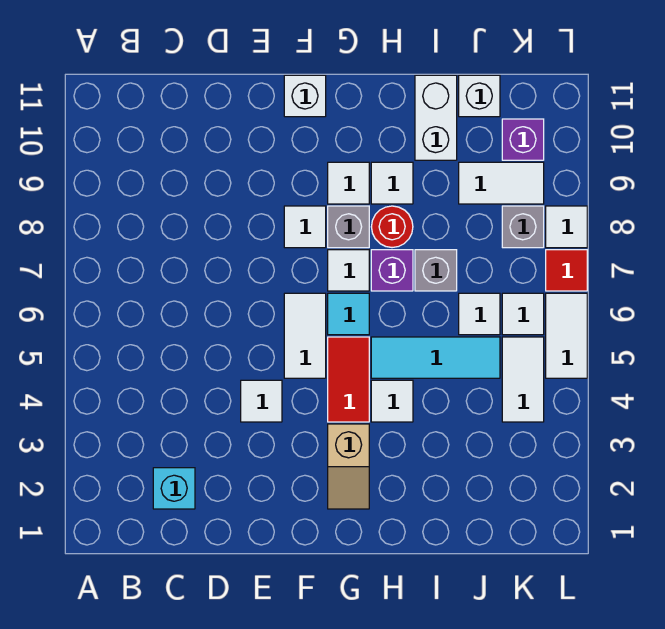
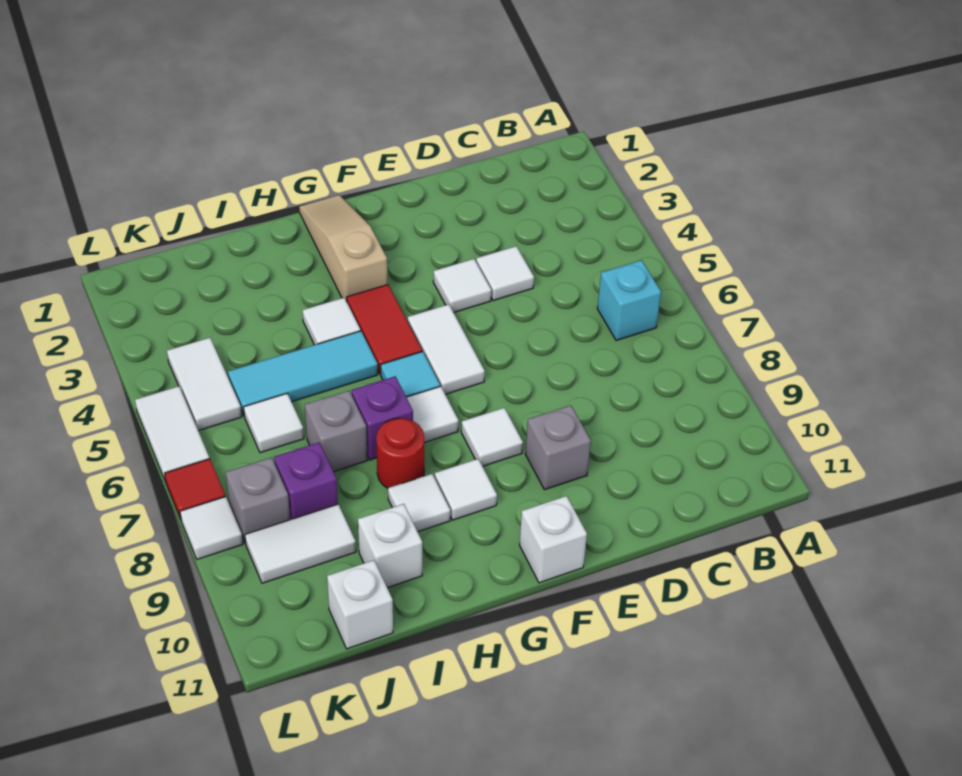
cyan 1x1 brick [153,468,195,509] -> cyan 1x1 brick moved to [597,260,661,341]
tan 1x2 slope [328,424,369,509] -> tan 1x3 slope [299,195,387,301]
grey 1x1 brick [328,206,369,248] -> grey 1x1 brick moved to [525,405,591,490]
white 1x2 brick [415,75,457,160] -> white 1x1 brick [358,504,422,588]
white 1x1 tile [502,293,544,335] -> white 1x1 tile moved to [476,246,534,301]
purple 1x1 brick [502,119,544,160] -> purple 1x1 brick moved to [274,442,338,520]

